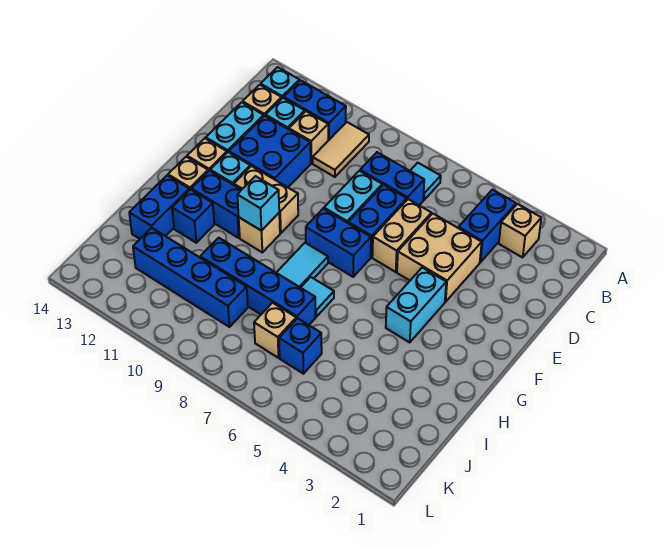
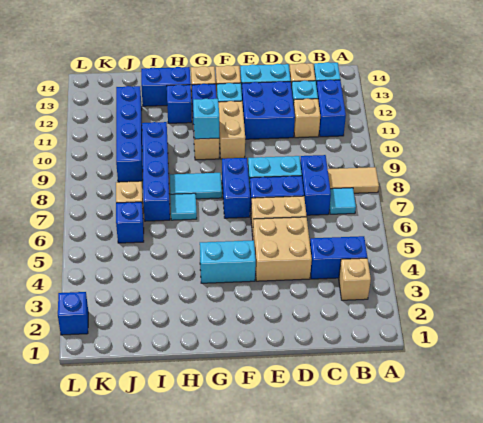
tan 1x2 tile [313,122,369,177] -> tan 1x2 tile moved to [328,167,379,193]
none -> blue 1x1 brick [58,292,88,335]

